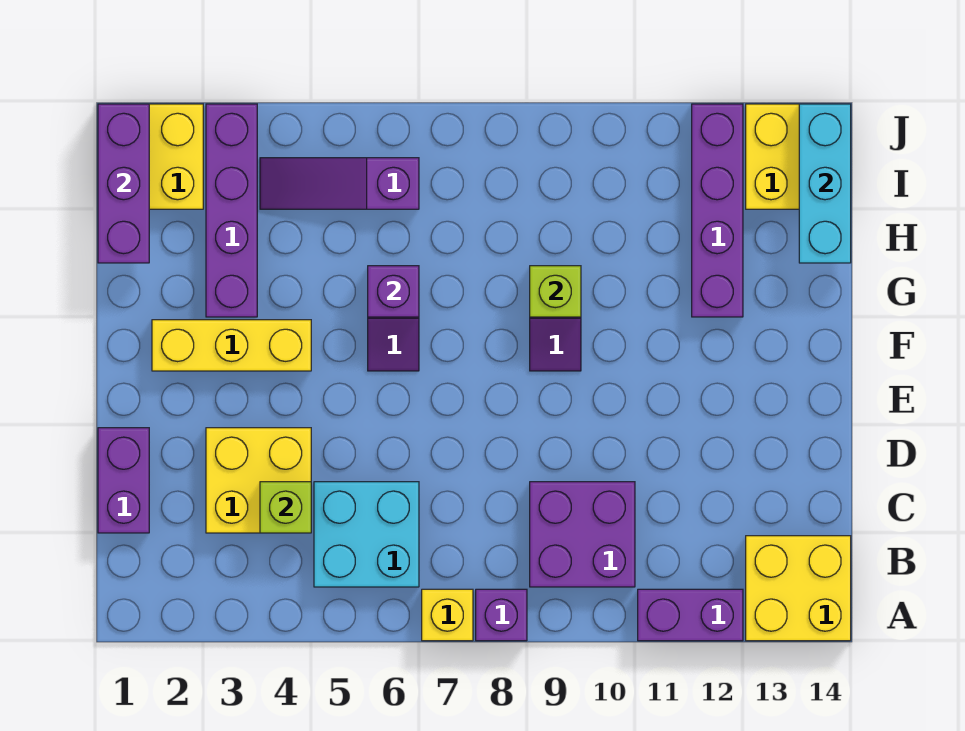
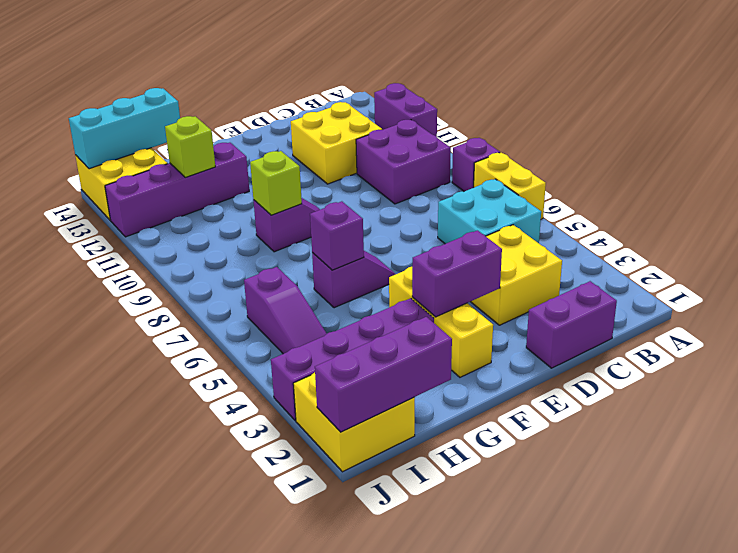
yellow 1x1 brick [422,589,473,641] -> yellow 1x2 brick [474,153,546,219]
yellow 2x2 brick [746,536,851,641] -> yellow 2x2 brick moved to [291,102,382,184]
lime 1x1 brick [260,482,311,533] -> lime 1x1 brick moved to [165,116,215,177]
none -> purple 1x2 brick [412,230,502,317]

